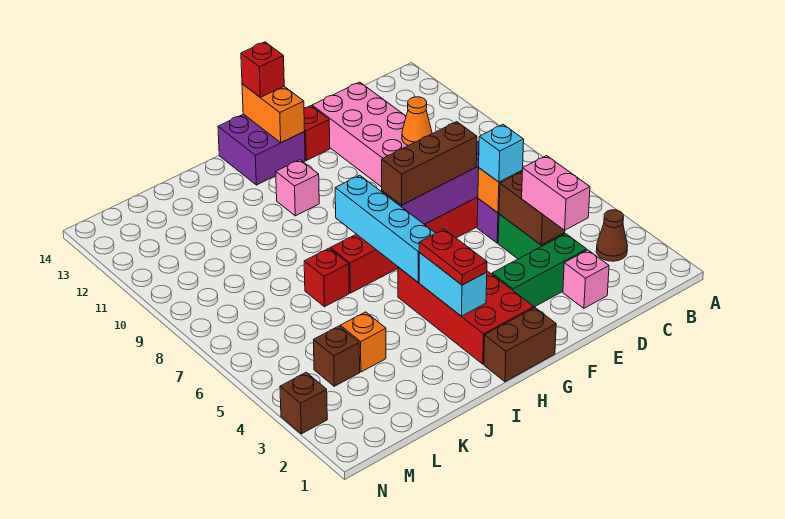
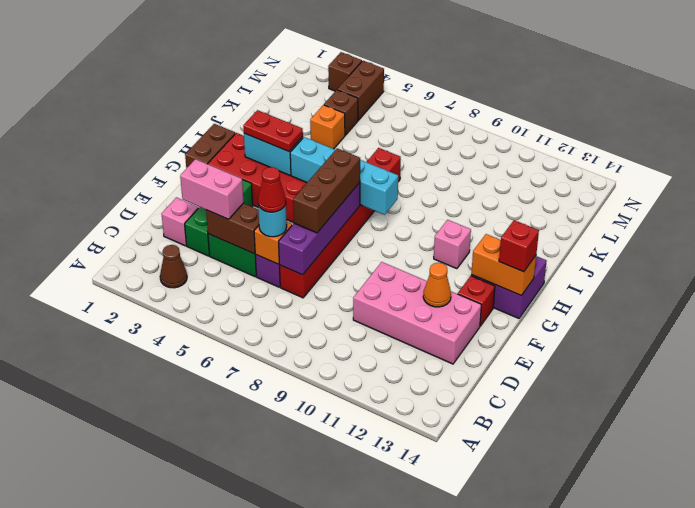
cyan 1x1 brick [479,125,524,182] -> cyan 1x1 round brick [258,205,287,237]
none -> red 1x1 cone [258,167,286,212]
orange 1x1 cone [402,97,432,146] -> orange 1x1 cone moved to [423,263,451,307]
none -> brown 1x2 brick [337,61,384,120]

